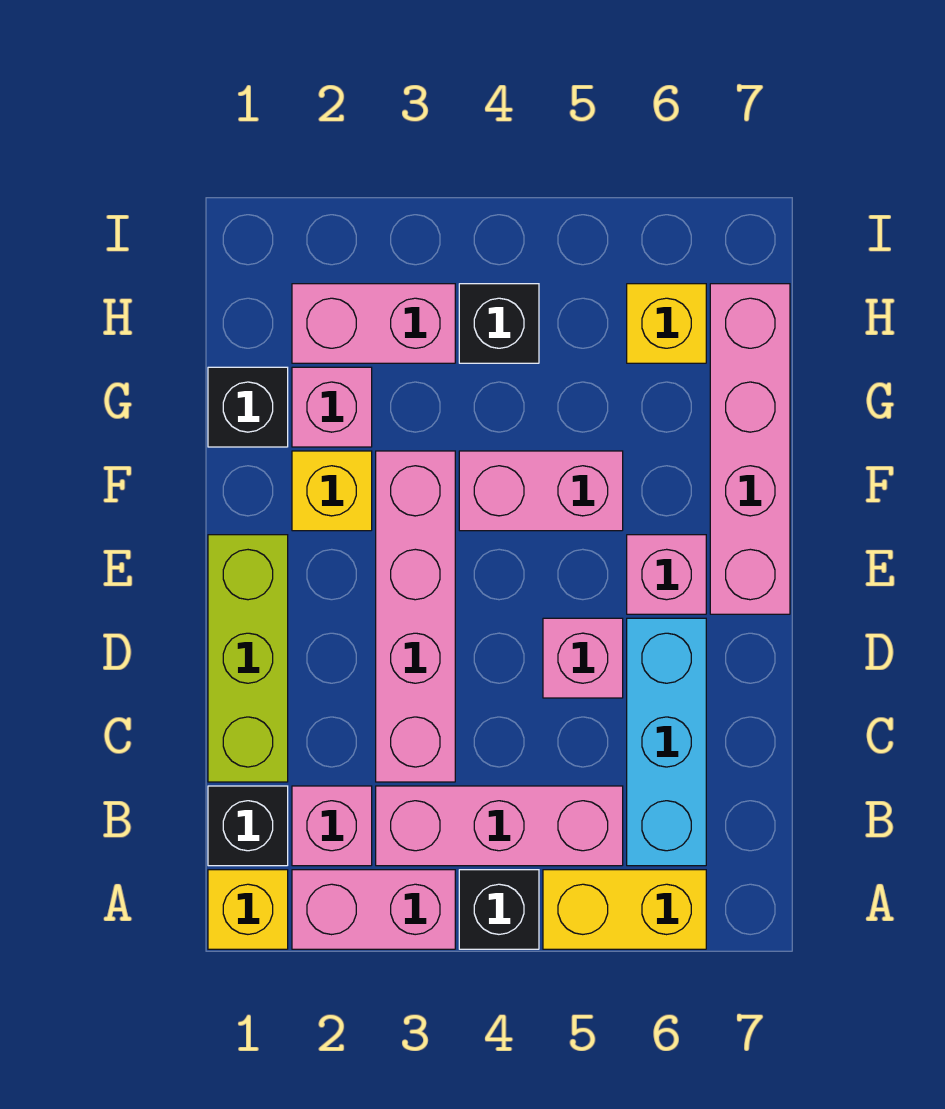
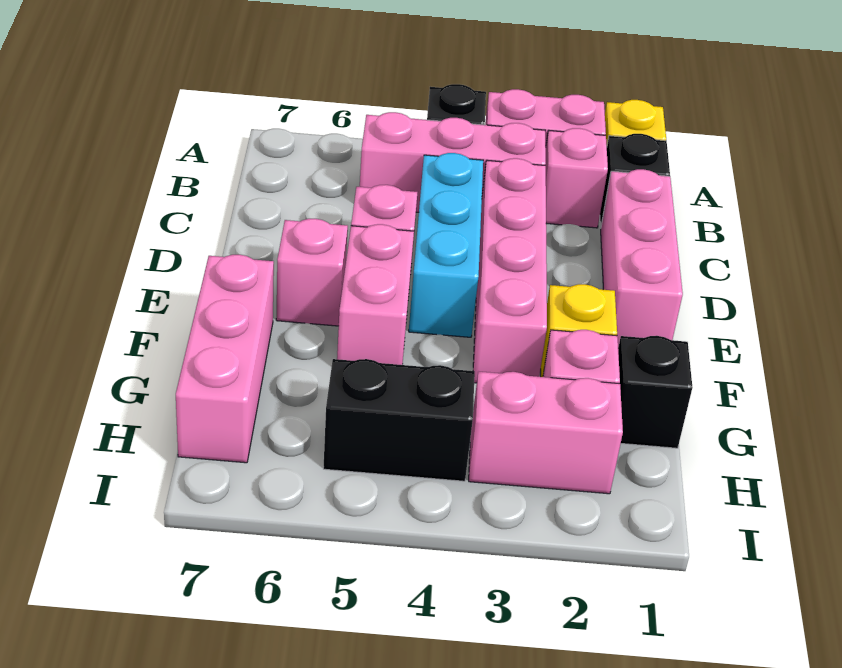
yellow 1x2 brick [543,870,706,949] -> none
cyan 1x3 brick [627,618,706,866] -> cyan 1x3 brick moved to [409,153,483,337]
lime 1x3 brick [208,535,288,782] -> pink 1x3 brick [601,169,683,347]
pink 1x4 brick [710,284,790,614] -> pink 1x3 brick [176,255,274,463]
pink 1x2 brick [459,451,623,531] -> pink 1x2 brick turned to [337,224,414,365]
black 1x1 brick [459,284,539,363] -> black 1x2 brick [323,359,475,481]
yellow 1x1 brick [627,284,706,363] -> none

